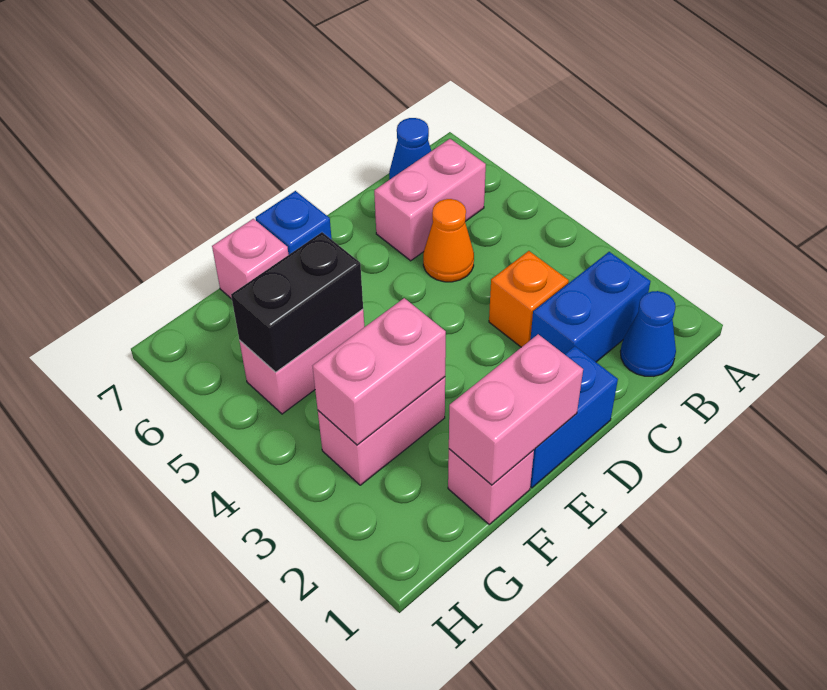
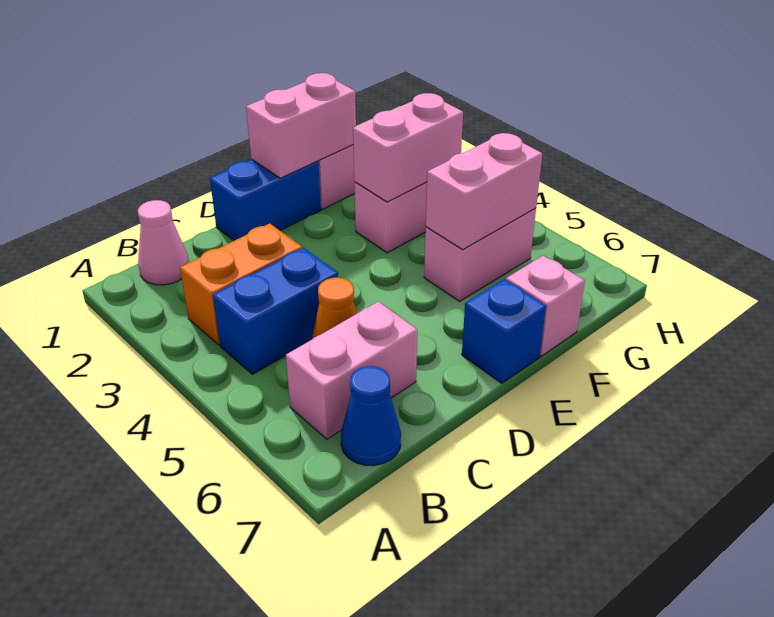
blue 1x1 cone [620,291,676,376] -> pink 1x1 cone [138,200,189,285]
blue 1x2 brick [530,252,651,362] -> blue 1x2 brick moved to [213,248,338,374]
orange 1x1 brick [489,251,569,347] -> orange 1x2 brick [180,224,302,345]
black 1x2 brick [231,232,363,372] -> pink 1x2 brick [426,133,542,250]

